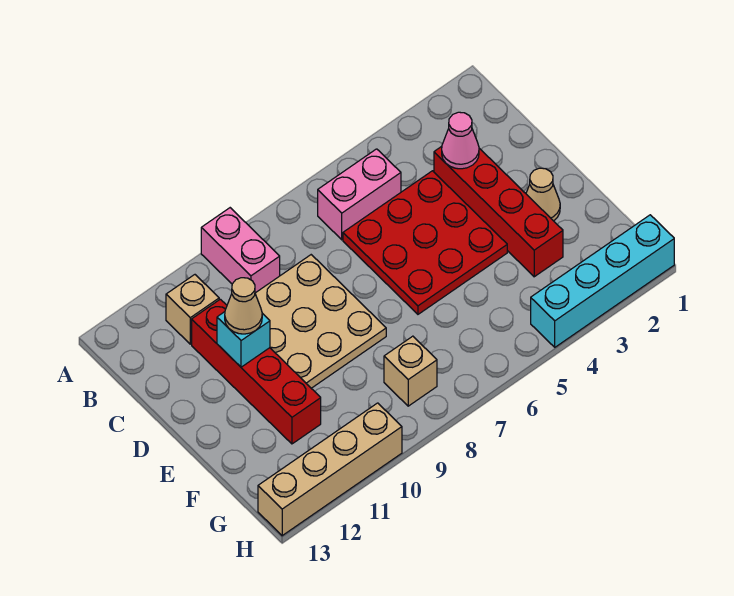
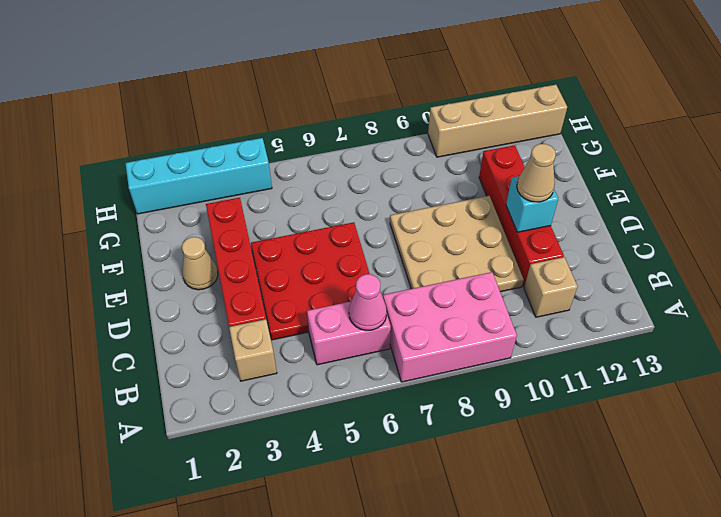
pink 1x2 brick [201,208,280,293] -> pink 2x3 brick [383,272,517,382]
pink 1x1 cone [442,112,479,169] -> pink 1x1 cone moved to [349,274,387,330]
tan 1x1 brick [384,336,437,406] -> tan 1x1 brick moved to [229,319,277,381]

